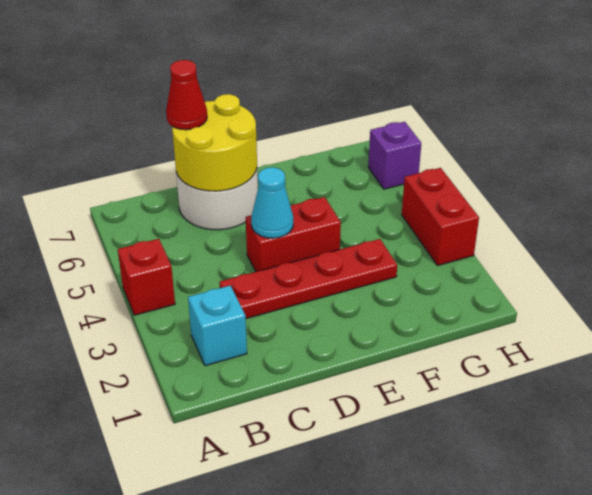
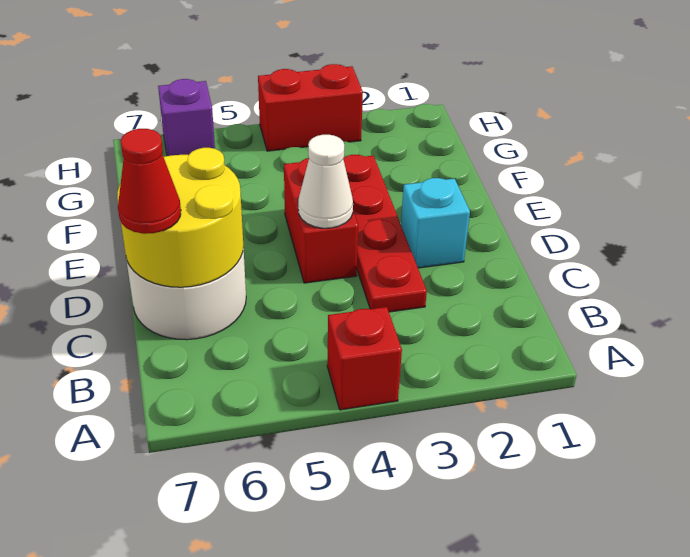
cyan 1x1 brick [188,286,247,366] -> cyan 1x1 brick moved to [401,178,470,268]
cyan 1x1 cone [251,167,293,238] -> white 1x1 cone [298,135,353,228]

